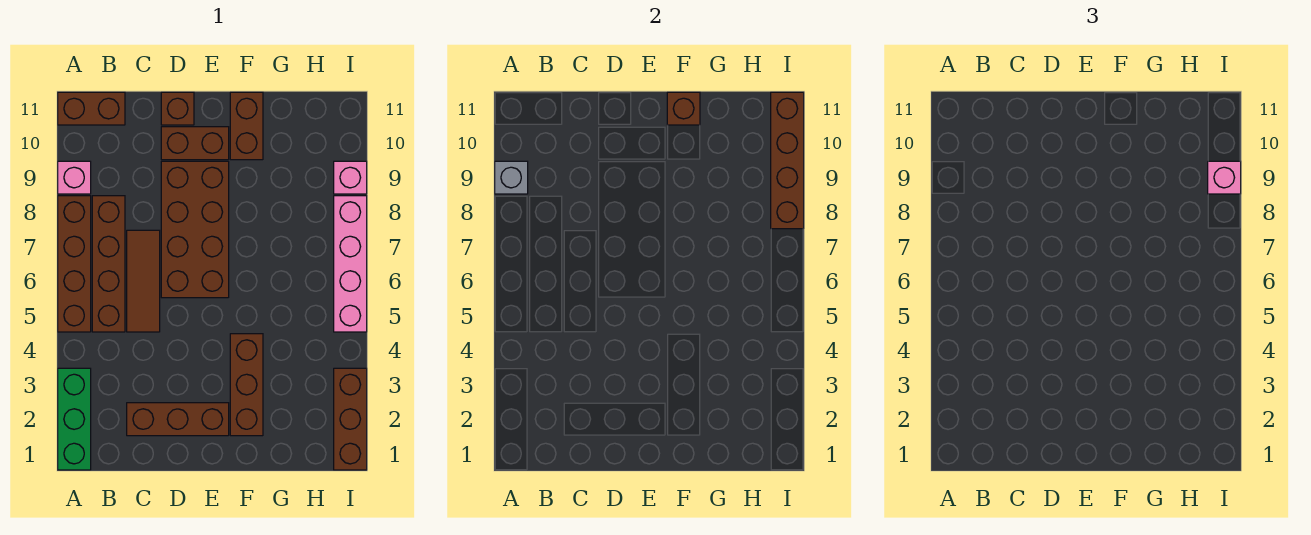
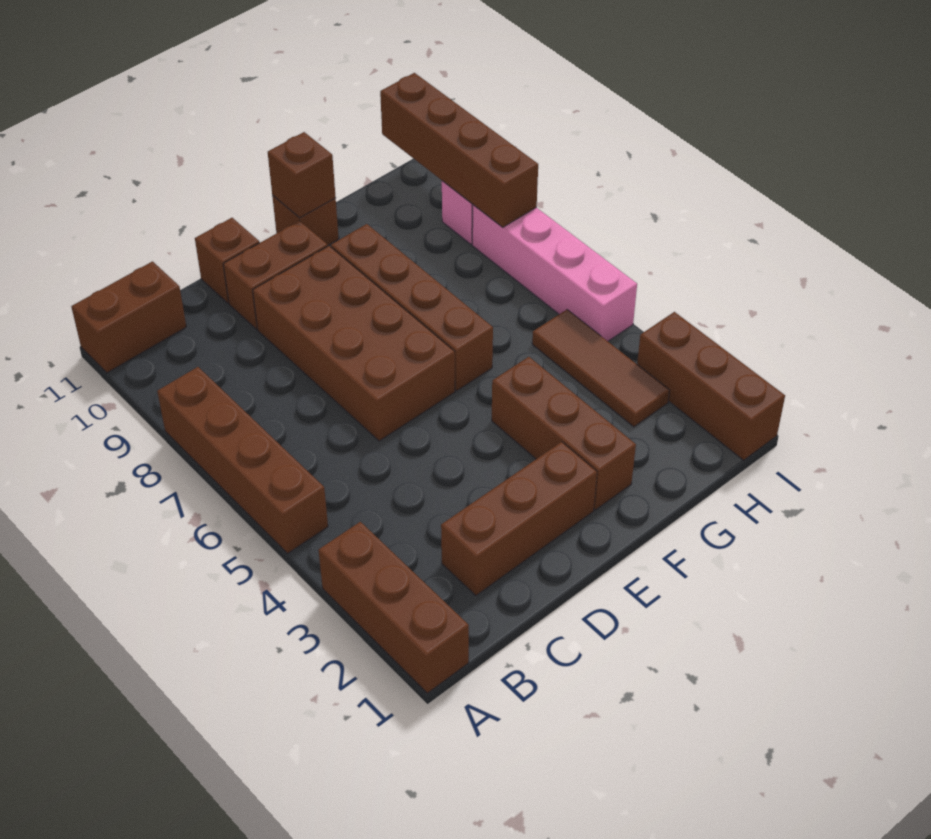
green 1x3 brick [58,368,91,470] -> brown 1x3 brick [319,522,469,693]
pink 1x1 brick [58,161,91,194] -> none
grey 1x1 brick [495,161,528,194] -> none
brown 1x4 brick [92,196,125,332] -> brown 1x4 brick moved to [331,224,493,391]
brown 1x3 tile [127,230,160,332] -> brown 1x3 tile moved to [532,310,670,427]
brown 1x2 brick [230,92,263,160] -> brown 1x1 brick [272,195,339,245]
pink 1x1 brick [1208,161,1241,194] -> none

